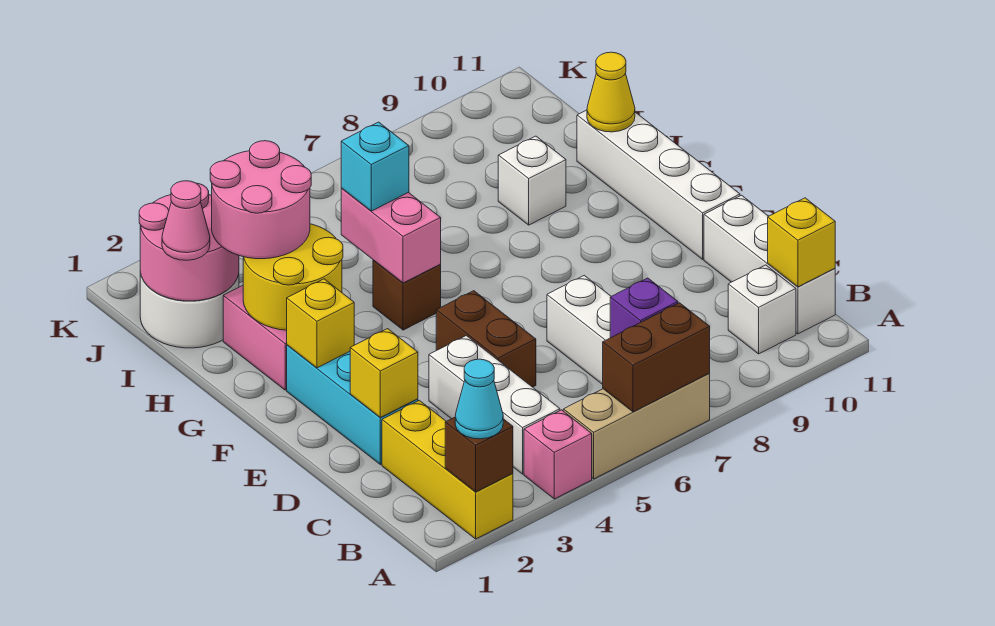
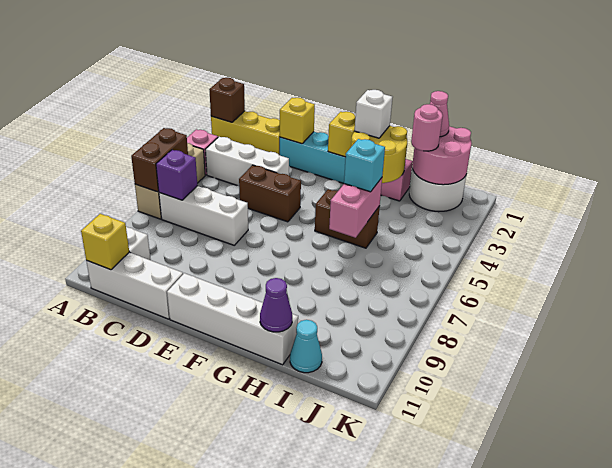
cyan 1x1 cone [455,359,503,439] -> cyan 1x1 cone moved to [290,320,322,373]
brown 1x1 brick [373,260,441,330] -> brown 1x2 brick [315,189,380,248]
pink 1x2 brick [341,188,441,283] -> pink 1x2 brick turned to [329,178,382,238]
pink 2x2 round brick [210,141,311,259] -> pink 1x1 round brick [411,104,443,151]
white 1x1 brick [498,136,566,225] -> white 1x1 brick moved to [355,90,393,138]
yellow 1x1 cone [587,52,635,132] -> purple 1x1 cone [260,278,292,332]

